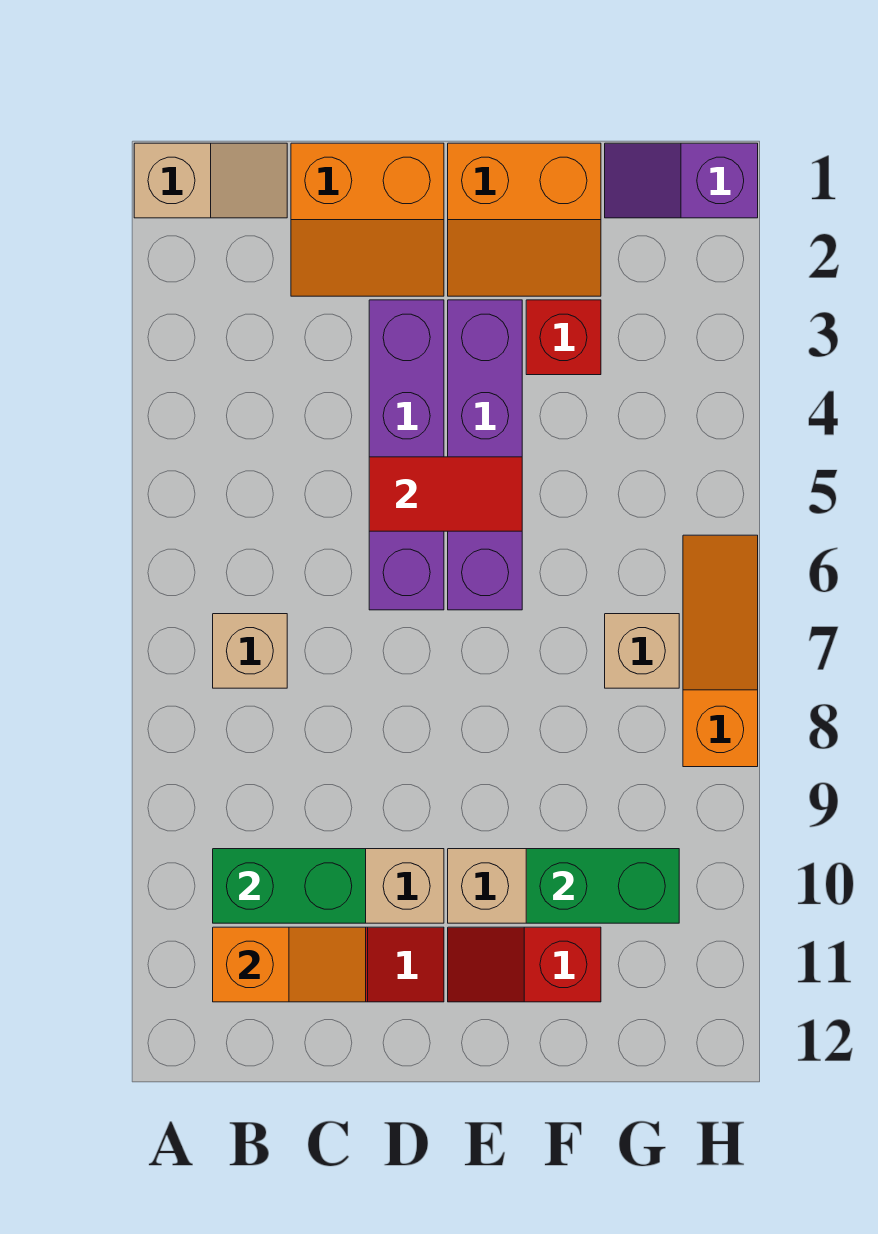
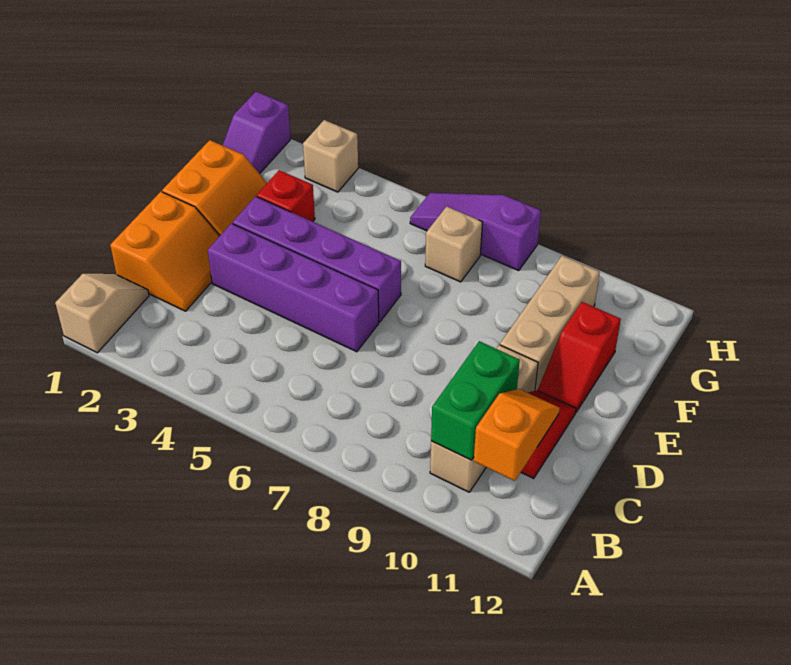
tan 1x1 brick [213,614,287,688] -> tan 1x1 brick moved to [303,120,358,192]
red 1x2 tile [369,457,522,531] -> none
green 1x2 brick [526,849,679,923] -> none
orange 1x3 slope [683,535,758,767] -> purple 1x3 slope [410,193,541,271]

